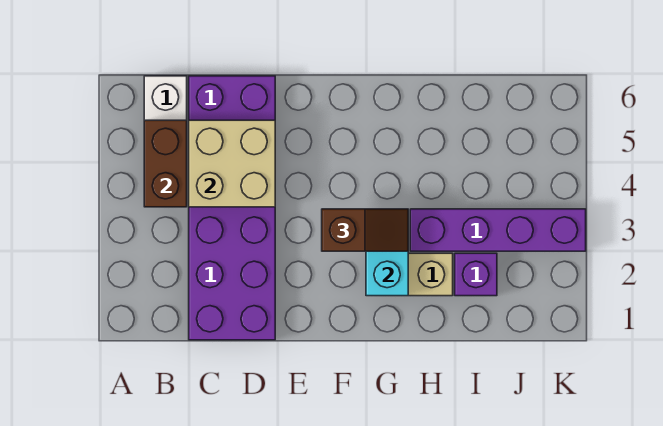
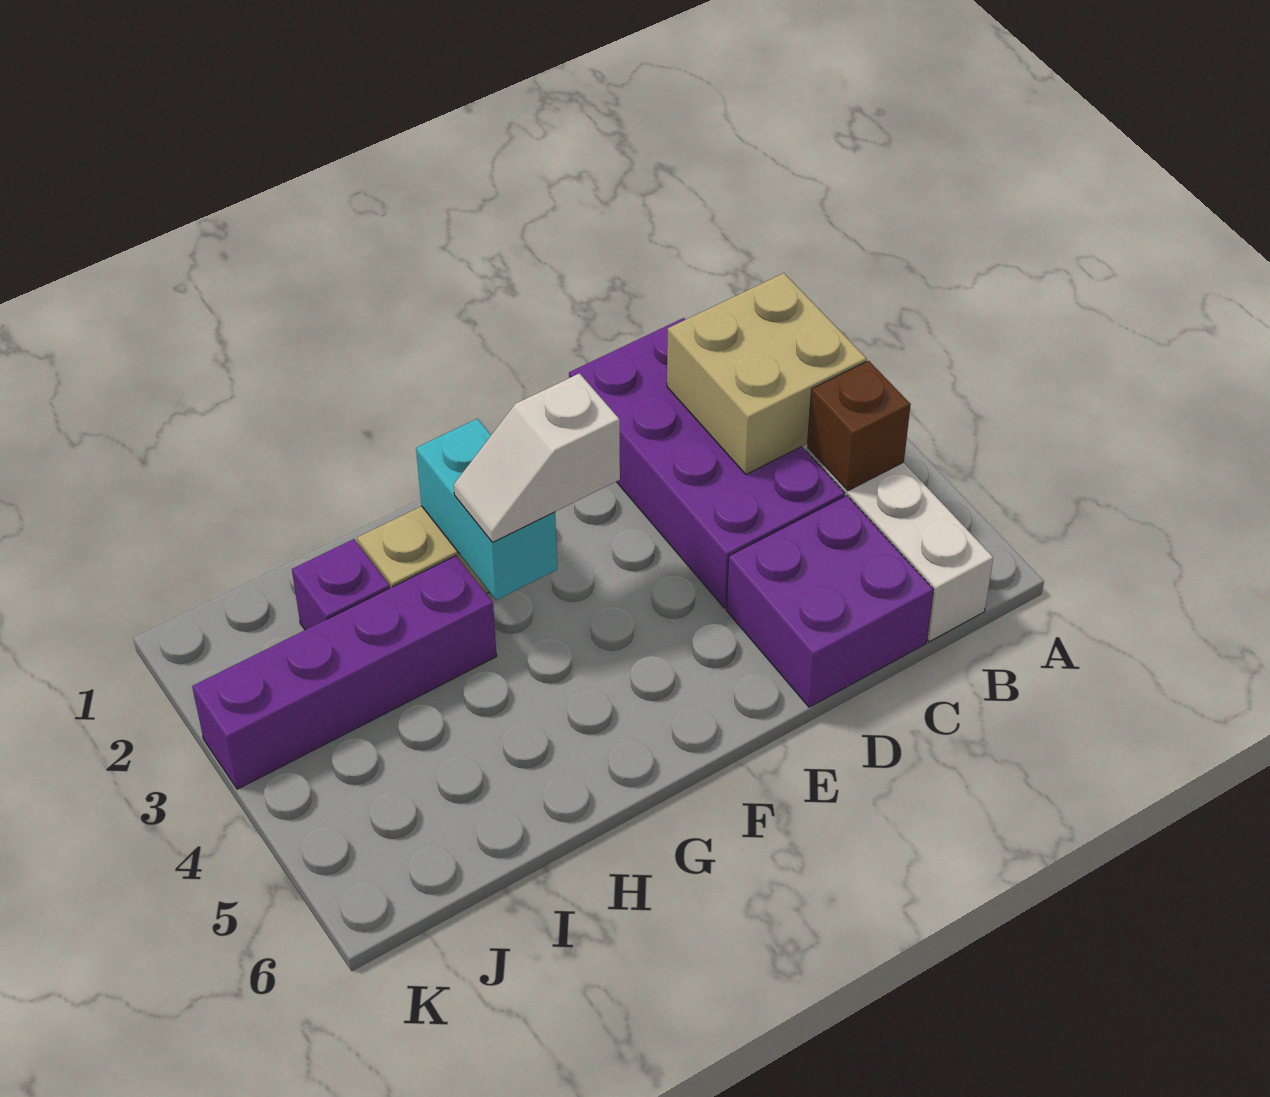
brown 1x2 brick [144,120,187,207] -> brown 1x1 brick [807,361,911,491]
tan 2x2 brick [189,120,275,207] -> tan 2x2 brick moved to [667,273,866,474]
brown 1x2 slope [322,209,408,251] -> white 1x2 slope [454,373,620,543]

